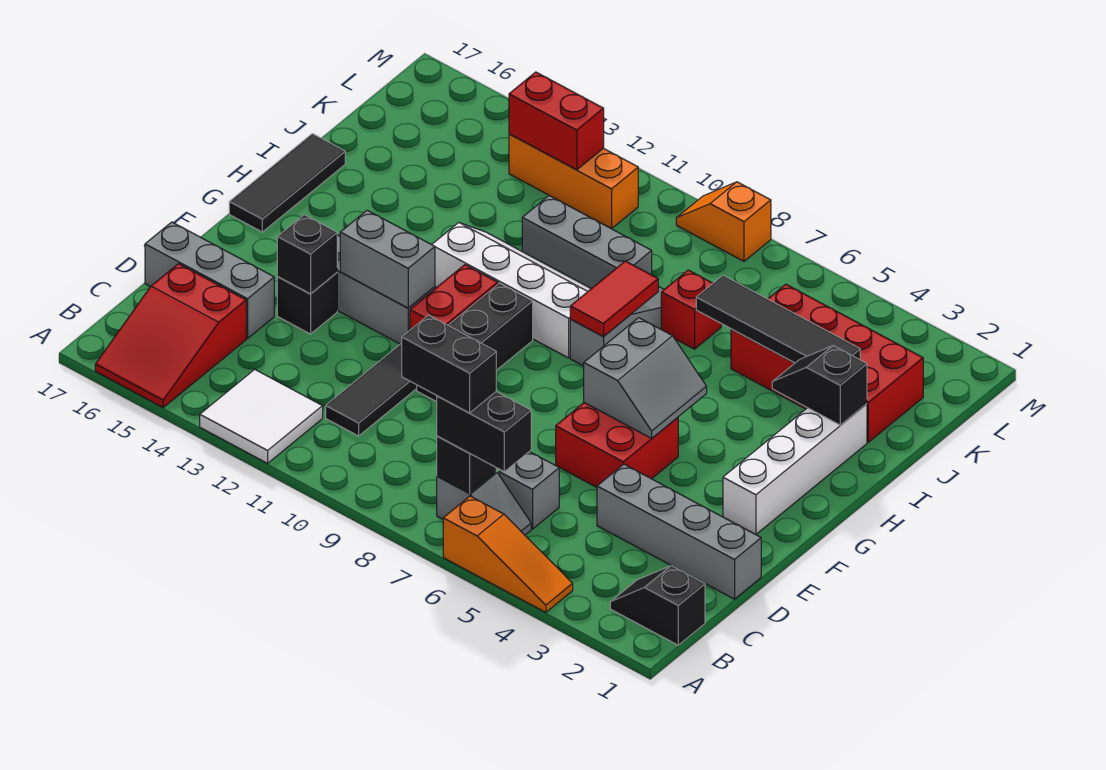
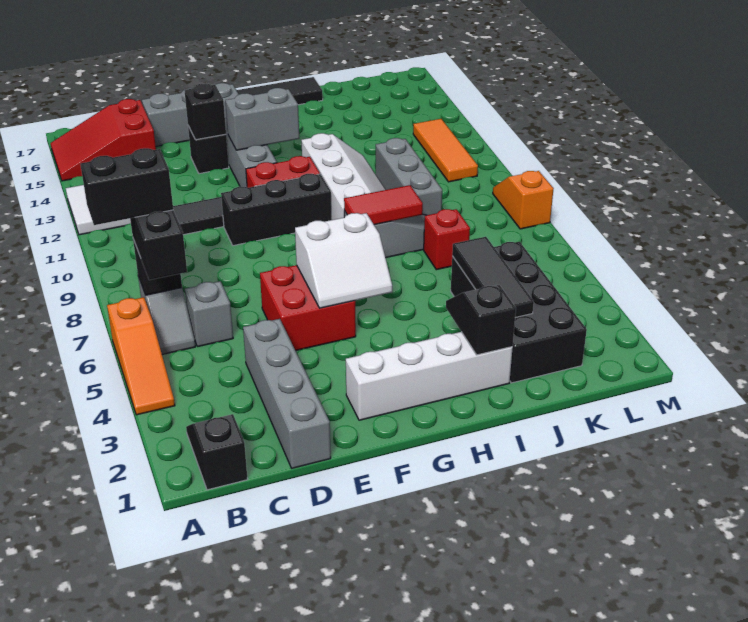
black 1x2 brick [402,315,496,413] -> black 1x2 brick turned to [80,148,173,225]
grey 1x3 brick [145,222,274,338] -> grey 1x3 brick turned to [142,83,239,146]
grey 2x2 slope [584,318,707,438] -> white 2x2 slope [295,213,392,308]
grey 1x2 brick [340,210,435,308] -> grey 1x2 brick turned to [225,88,299,150]
red 2x4 brick [731,284,923,442] -> black 2x4 brick [451,242,587,383]
black 1x4 tile [696,275,860,363] -> black 1x3 tile [452,237,534,317]
orange 1x3 brick [509,134,638,229] -> orange 1x3 tile [413,119,478,182]
red 1x2 brick [509,72,604,170] -> none

